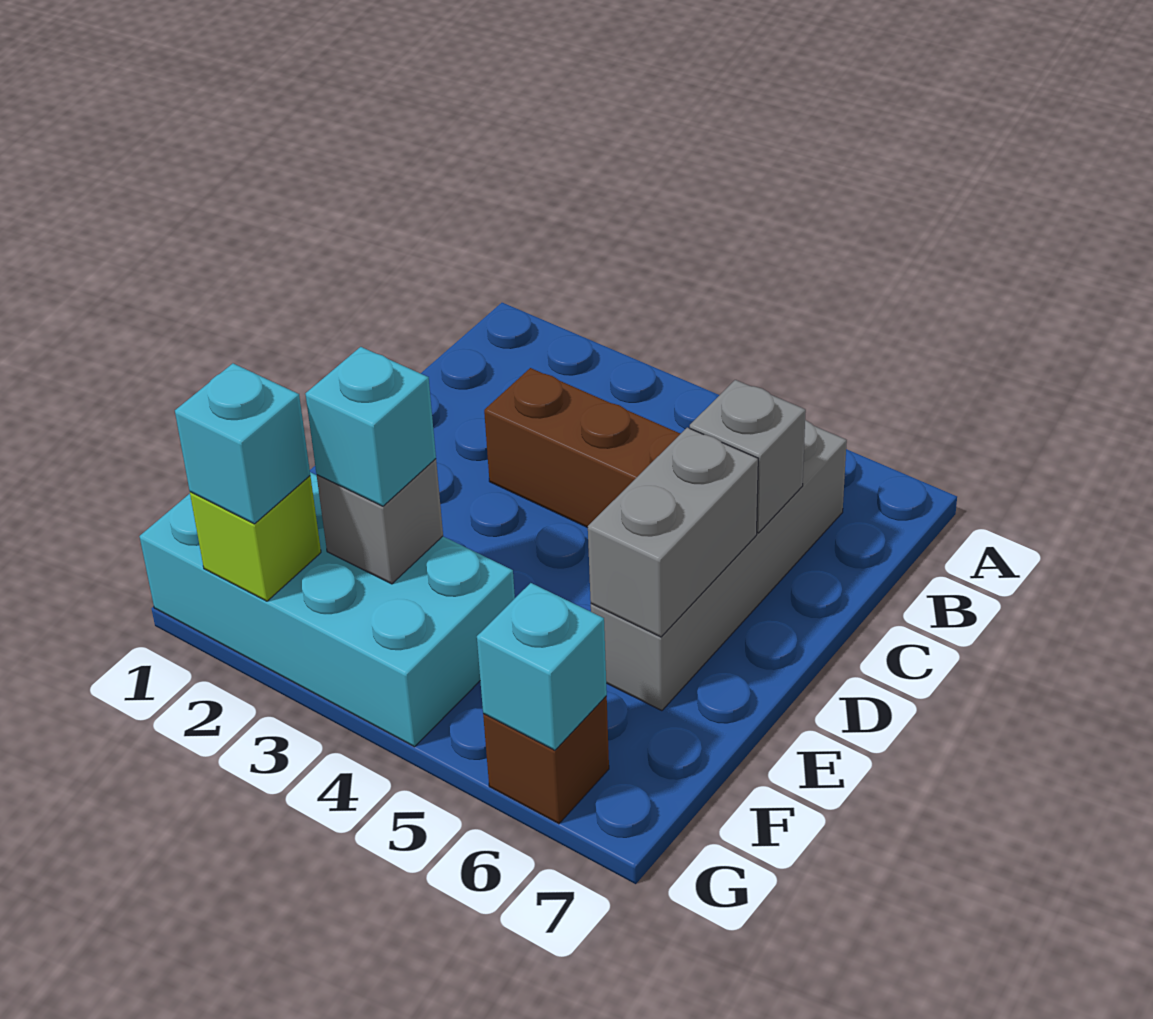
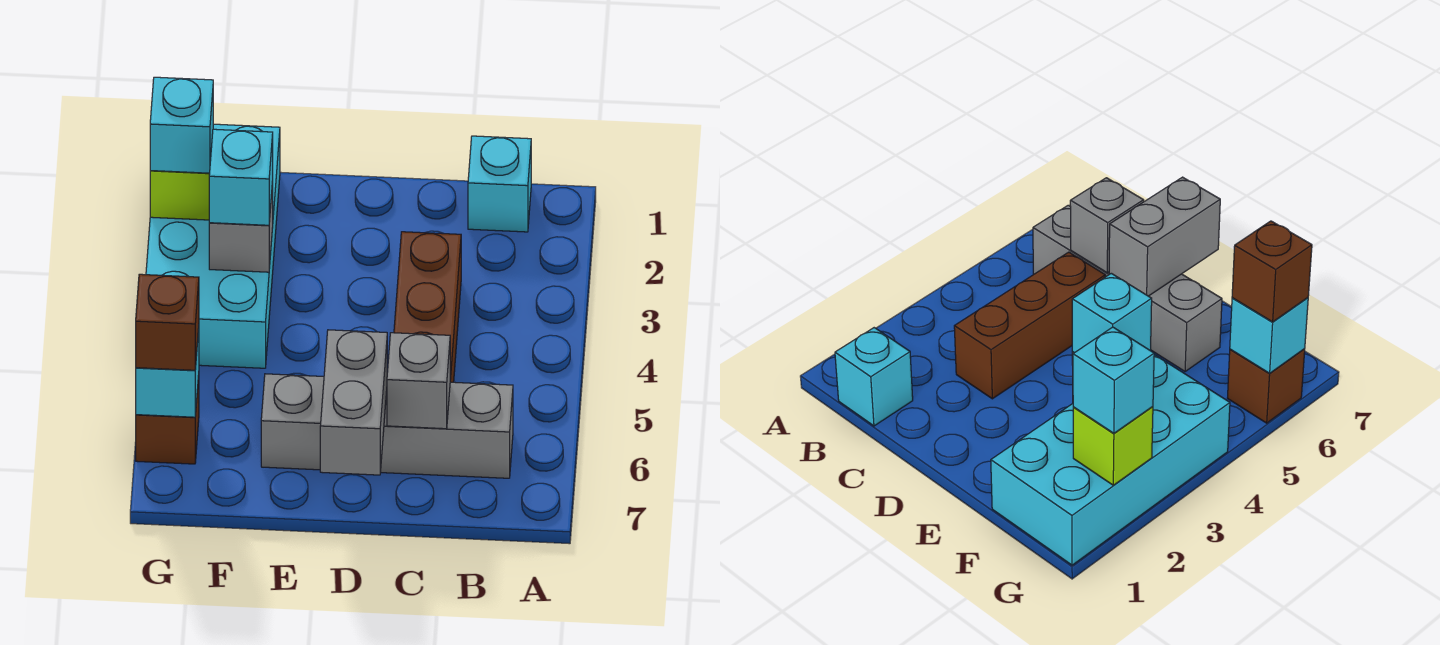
none -> cyan 1x1 brick [468,136,531,232]
grey 1x2 brick [588,427,758,637] -> grey 1x2 brick turned to [320,330,387,475]
none -> brown 1x1 brick [136,274,199,370]

